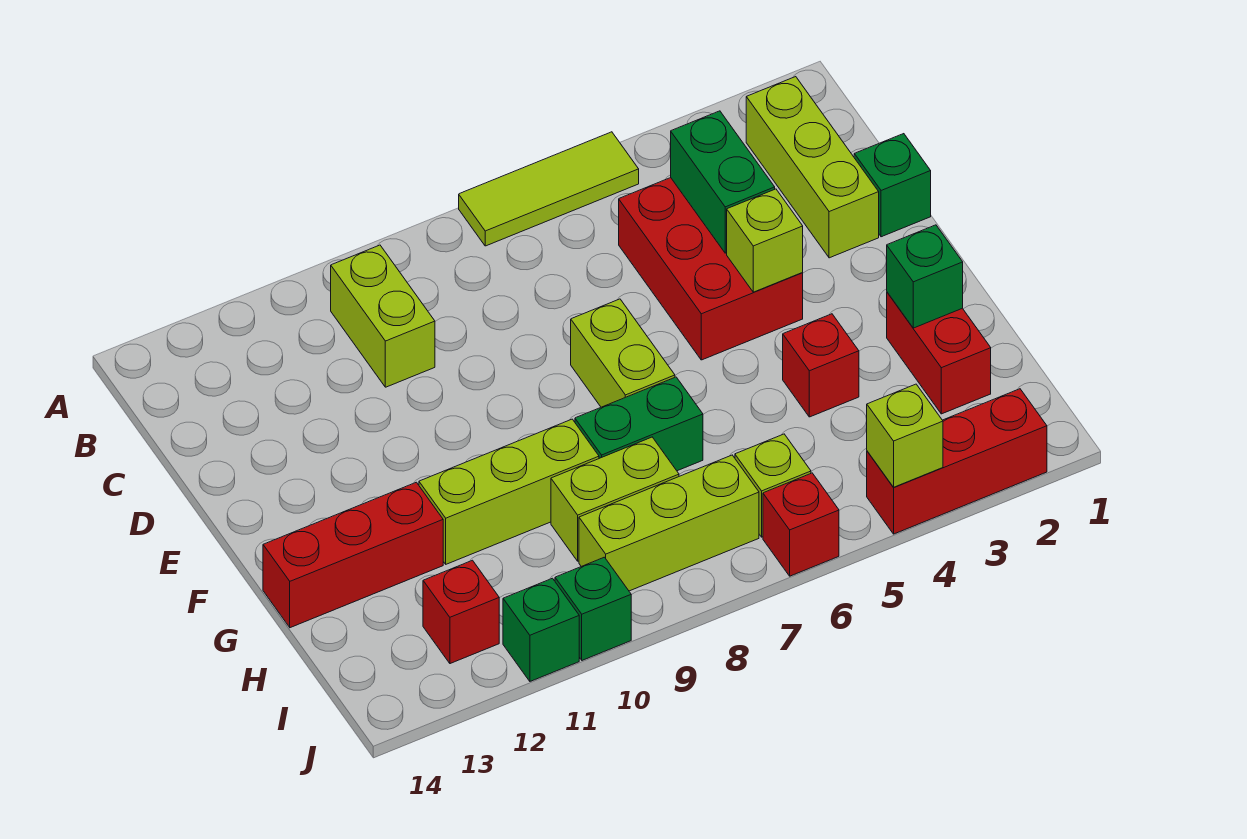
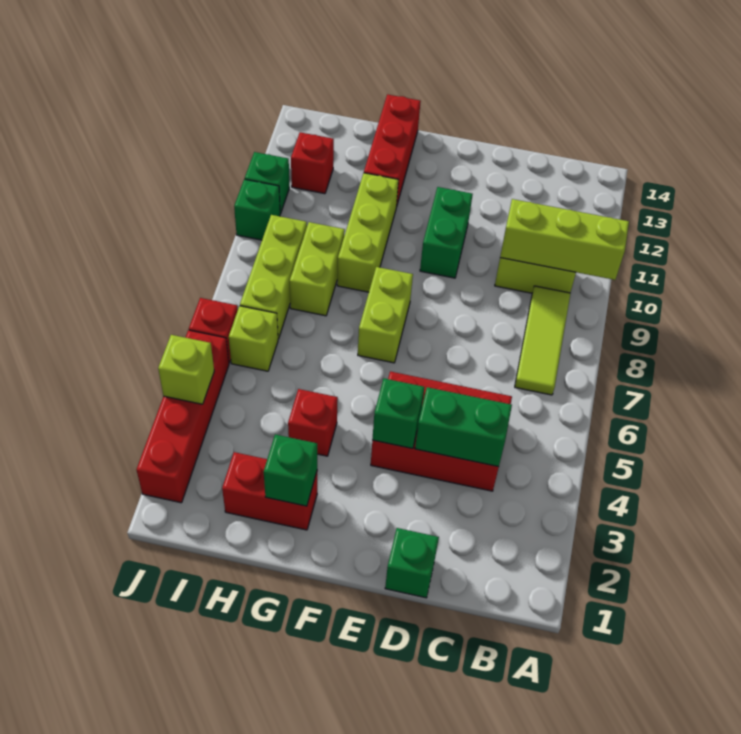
lime 1x3 tile [459,132,639,246] -> lime 1x3 tile moved to [515,286,570,395]
lime 1x3 brick [746,77,879,258] -> lime 1x3 brick moved to [500,199,629,280]
lime 1x1 brick [727,189,803,292] -> green 1x1 brick [372,378,424,449]
lime 1x2 brick [571,299,675,407] -> lime 1x2 brick turned to [358,267,413,363]
green 1x2 brick [575,377,703,471] -> green 1x2 brick moved to [420,187,473,278]
red 1x3 brick [867,389,1047,534] -> red 1x4 brick [137,330,229,503]

